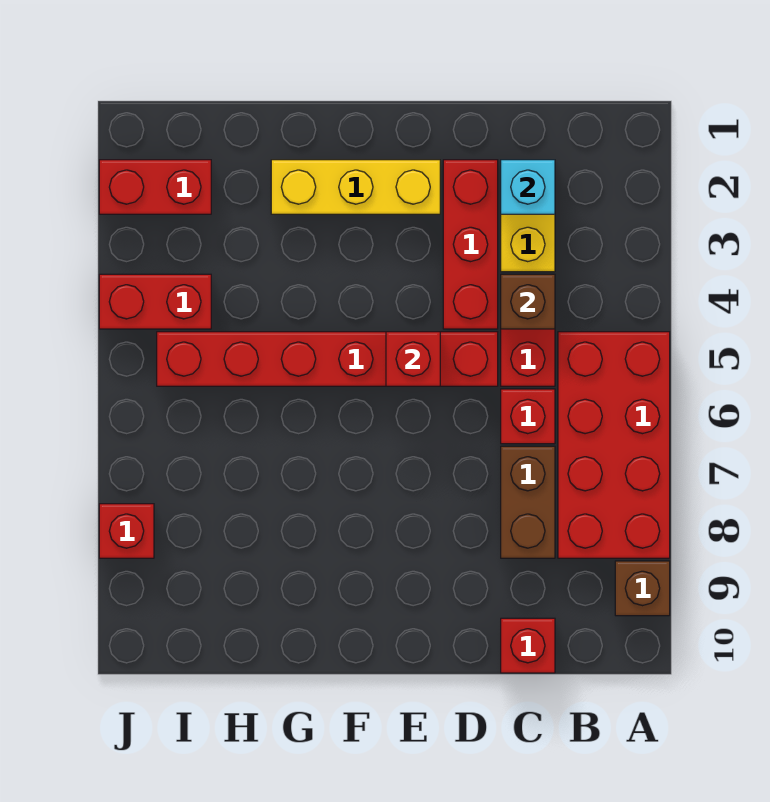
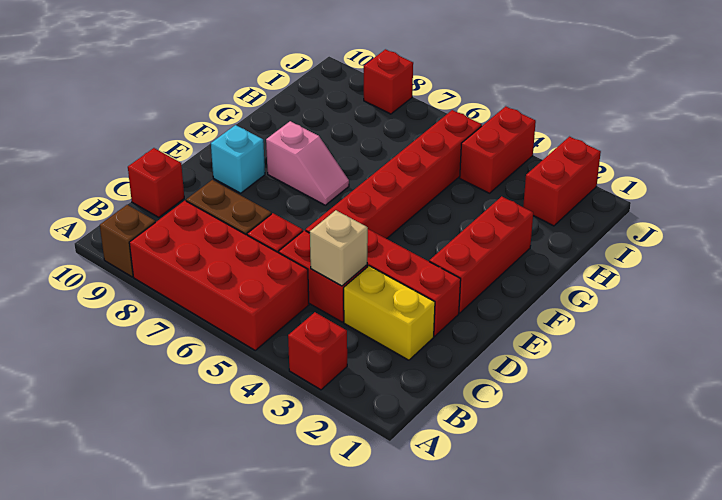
cyan 1x1 brick [501,160,555,214] -> cyan 1x1 brick moved to [211,125,265,193]
brown 1x1 brick [501,274,555,329] -> tan 1x1 brick [310,210,368,286]
yellow 1x3 brick [271,160,440,214] -> red 1x3 brick [429,196,533,313]
red 1x1 brick [386,332,440,386] -> red 1x1 brick moved to [288,312,347,390]
none -> pink 1x2 slope [266,121,349,205]

